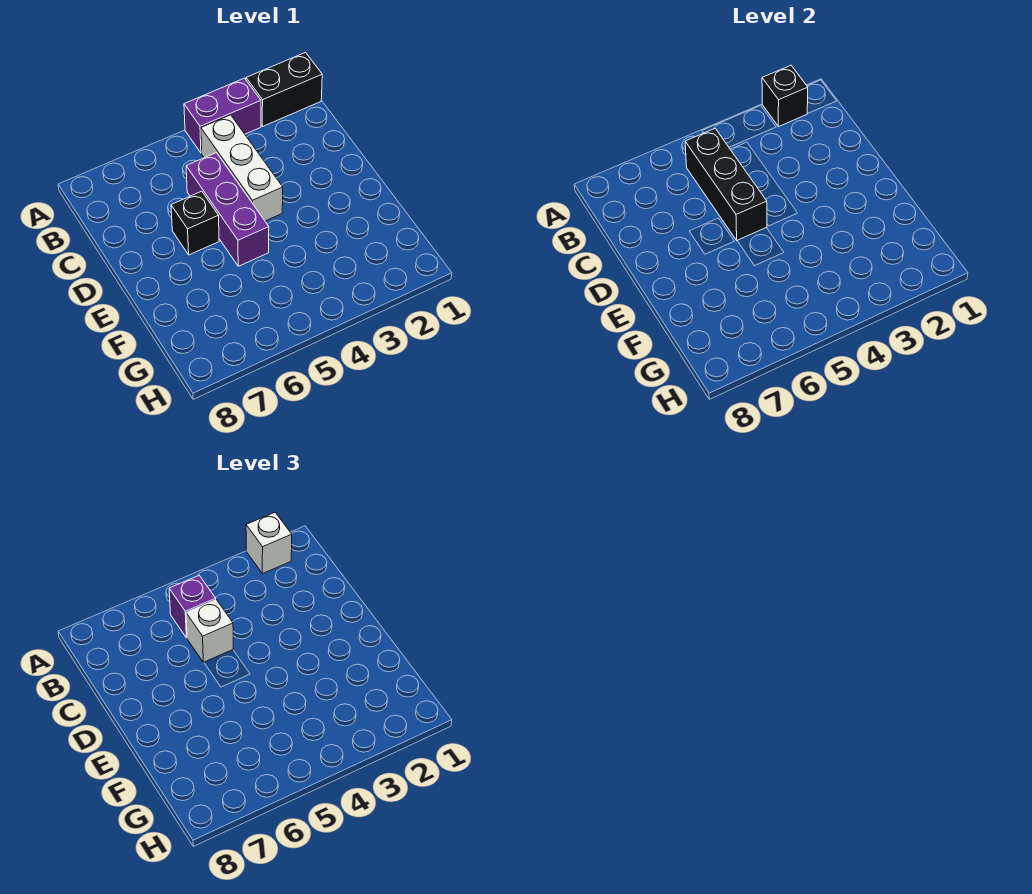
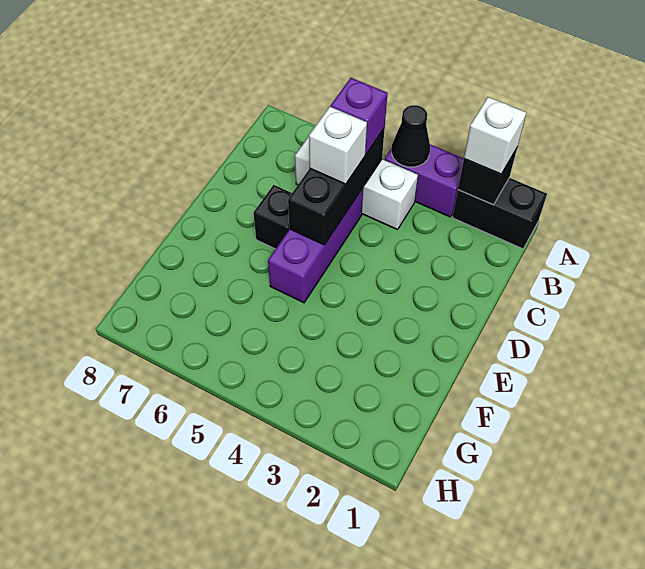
none -> black 1x1 cone [392,105,430,167]
white 1x3 brick [201,115,283,221] -> white 1x3 brick turned to [295,137,418,230]

